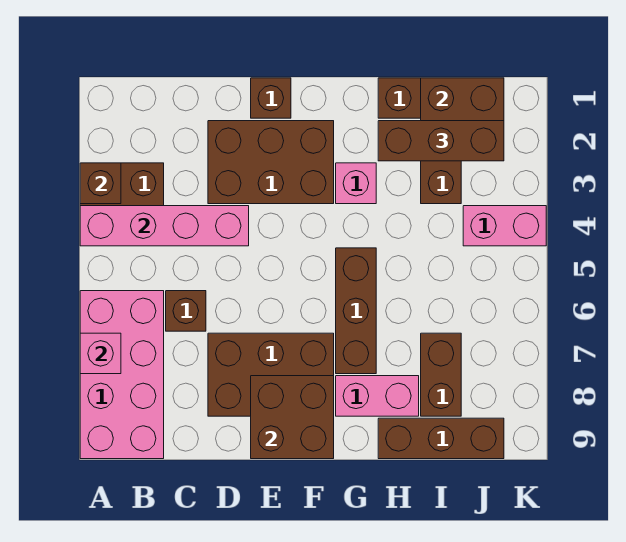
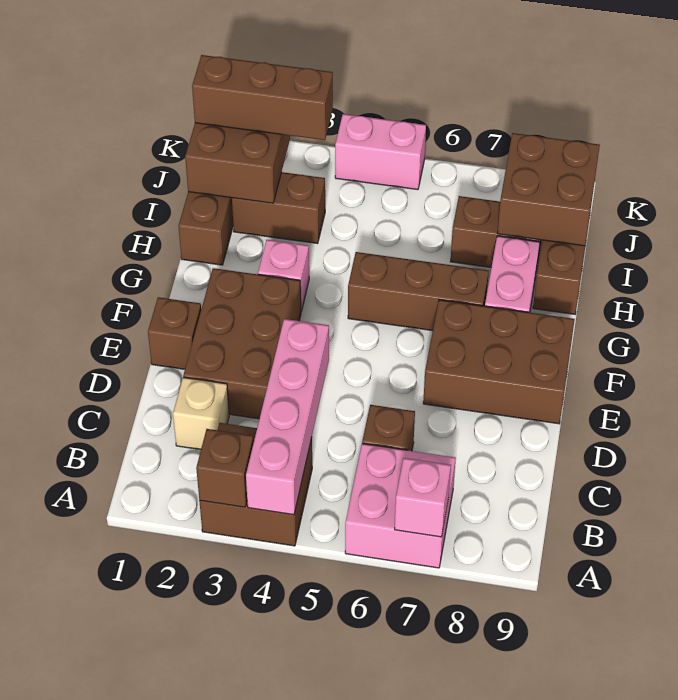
pink 2x4 brick [80,291,164,459] -> pink 2x2 brick [345,444,456,568]
none -> tan 1x1 brick [173,377,229,450]
brown 2x3 brick [208,333,334,416] -> brown 2x3 brick turned to [423,300,575,424]
brown 2x2 brick [251,376,334,459] -> brown 2x2 brick moved to [497,133,600,246]
brown 1x3 brick [378,121,504,161] -> brown 1x3 brick turned to [192,55,333,140]
pink 1x2 brick [463,206,546,246] -> pink 1x2 brick turned to [335,114,426,190]

